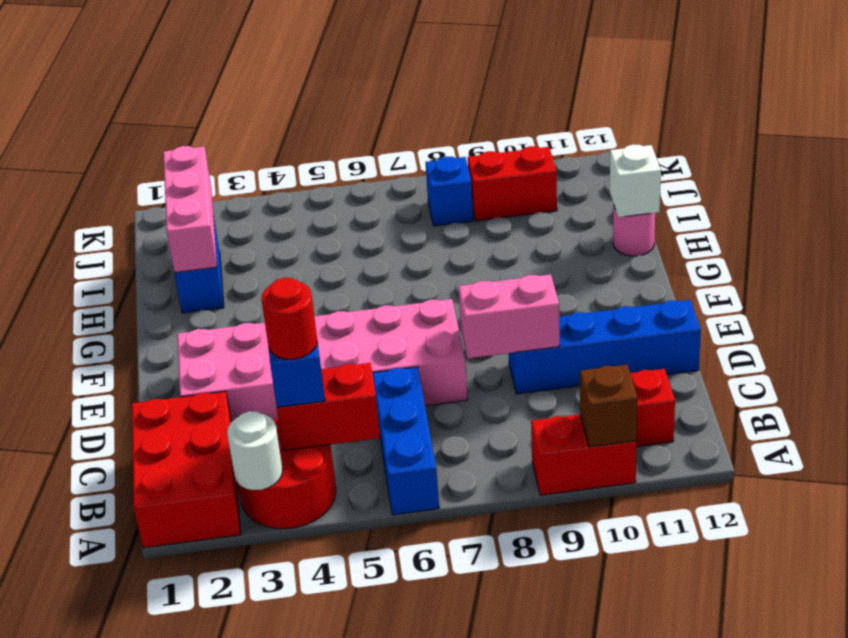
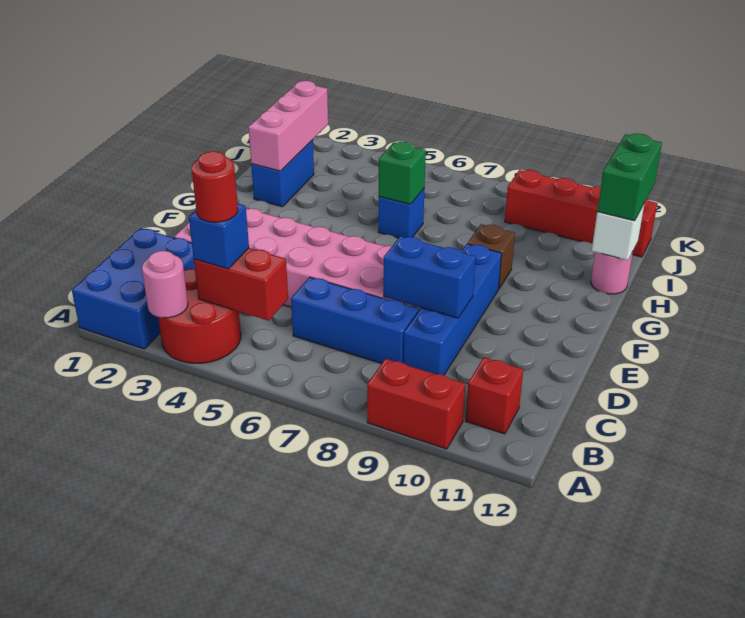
red 2x3 brick [132,391,241,548] -> blue 2x3 brick [72,228,195,349]
white 1x1 round brick [227,411,283,490] -> pink 1x1 round brick [142,251,188,318]
blue 1x3 brick [372,367,439,515] -> blue 1x3 brick turned to [291,277,419,364]
brown 1x1 brick [580,365,638,447] -> brown 1x1 brick moved to [468,224,515,288]
pink 1x2 brick [458,274,560,358] -> blue 1x2 brick [383,236,476,318]
blue 1x4 brick [509,300,701,394] -> blue 1x4 brick turned to [404,244,502,375]
none -> green 1x1 brick [379,142,426,204]
none -> green 1x2 brick [597,133,662,221]
blue 1x1 brick [426,157,473,226] -> blue 1x1 brick moved to [378,188,425,238]
red 1x2 brick [468,146,557,221] -> red 1x4 brick [505,170,657,257]

